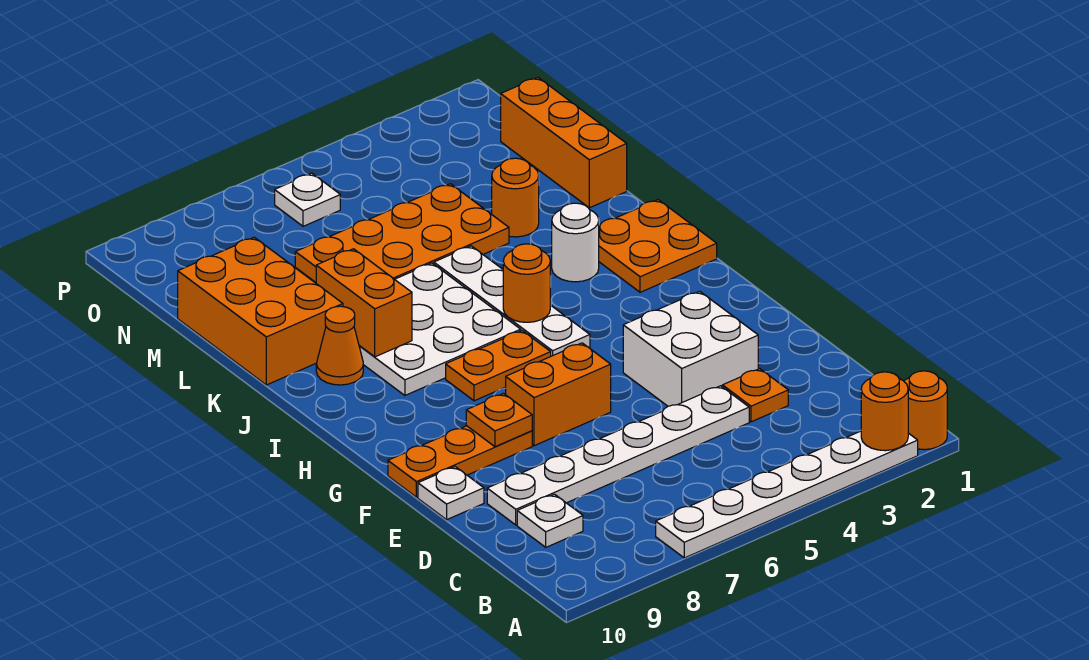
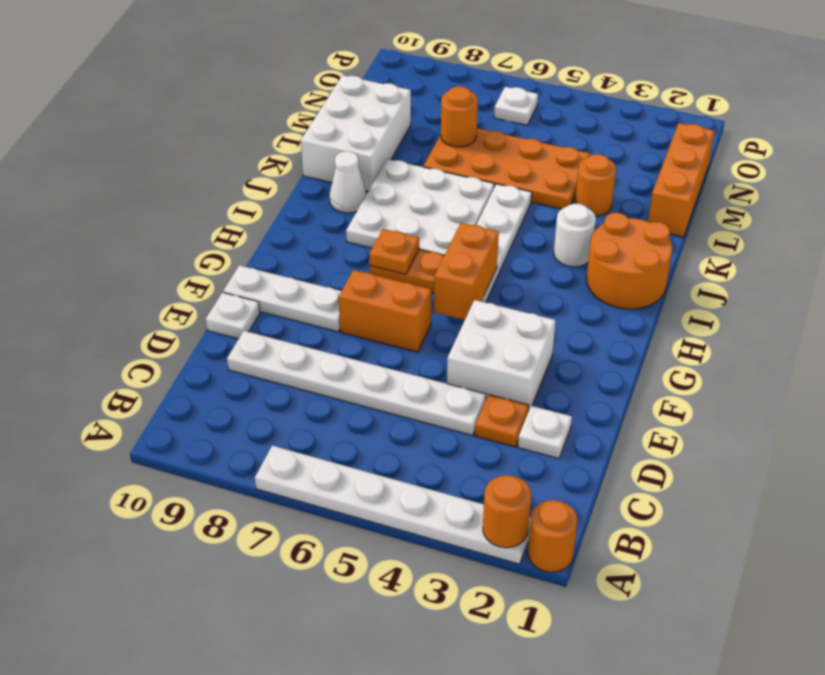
white 1x1 plate [517,494,583,547] -> white 1x1 plate moved to [518,406,572,459]
orange 1x3 plate [388,426,532,497] -> white 1x3 plate [223,265,341,332]
orange 1x1 plate [466,394,532,447] -> orange 1x1 plate moved to [369,229,419,274]
orange 2x2 plate [599,200,717,292] -> orange 2x2 round brick [587,213,672,309]
orange 1x1 round brick [503,244,550,322] -> orange 1x1 round brick moved to [441,86,478,147]
orange 1x2 brick [316,249,412,357] -> orange 1x2 brick moved to [434,223,499,320]
orange 1x1 cone [316,306,363,385] -> white 1x1 cone [330,151,366,213]
orange 2x3 brick [178,237,343,385] -> white 2x3 brick [301,75,411,191]

